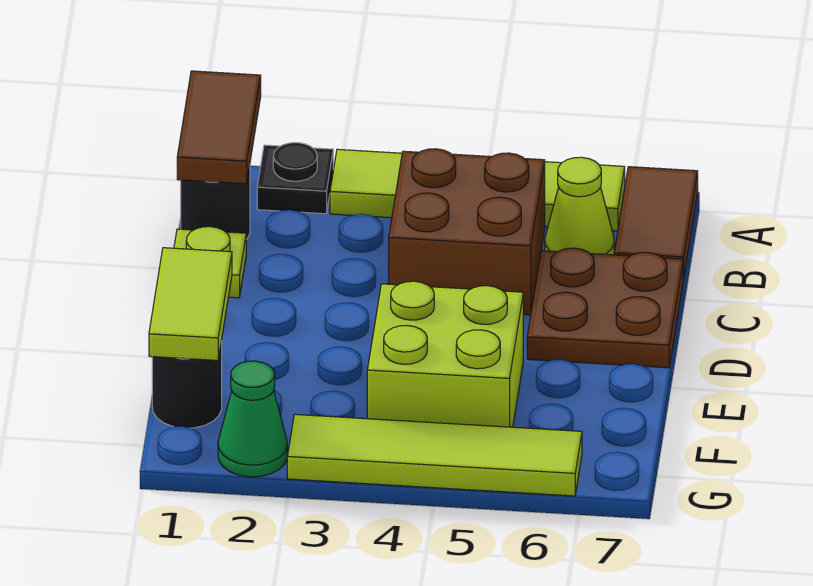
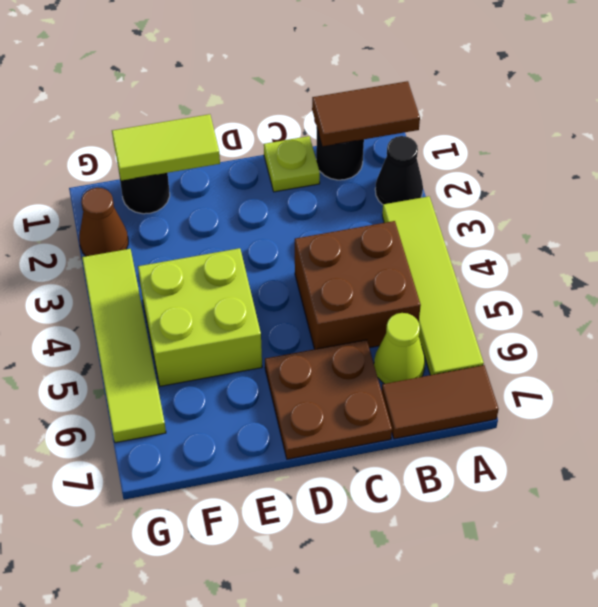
black 1x1 plate [257,143,333,214] -> black 1x1 cone [375,136,423,205]
green 1x1 cone [218,361,287,477] -> brown 1x1 cone [79,188,128,256]

